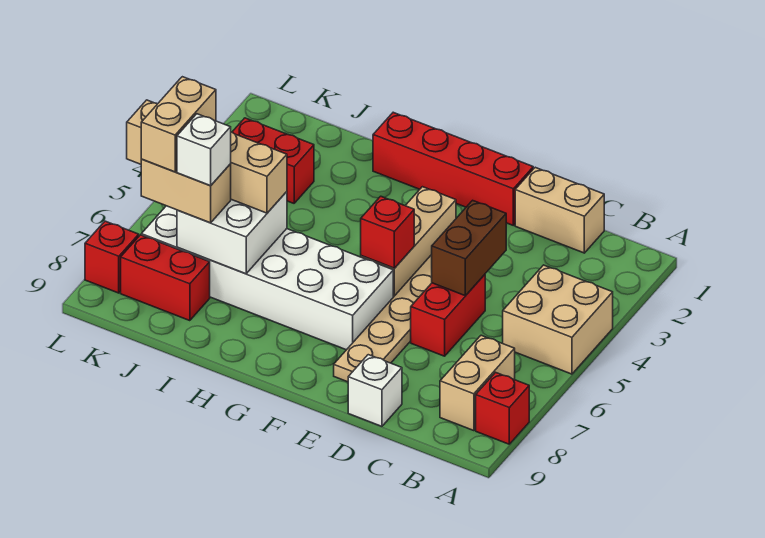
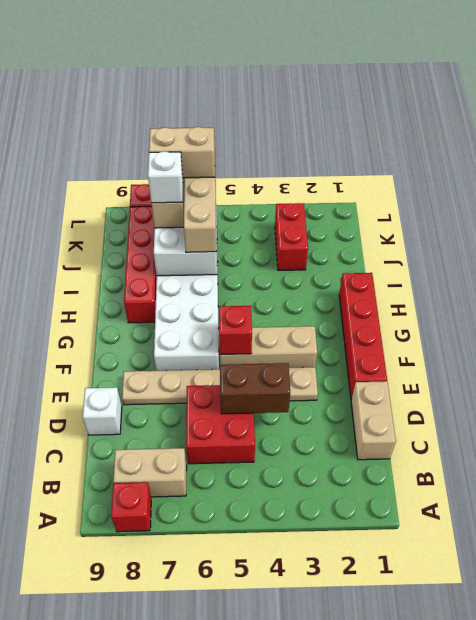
tan 2x2 brick [503,265,613,374] -> none
red 1x2 brick [411,275,485,356] -> red 2x2 brick [186,385,255,464]
red 1x2 brick [121,235,210,321] -> red 1x4 brick [124,206,157,323]

